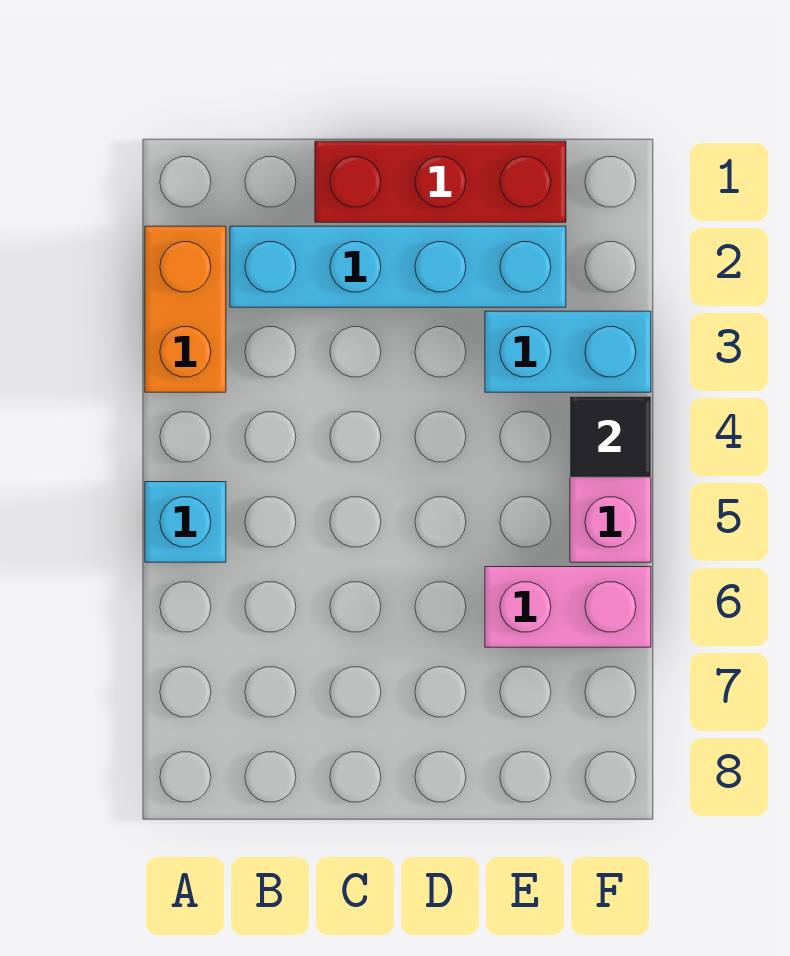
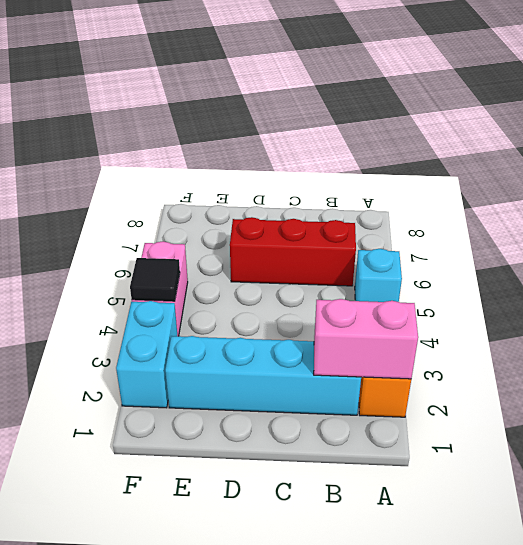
red 1x3 brick [315,141,566,222] -> red 1x3 brick moved to [230,217,356,286]
cyan 1x2 brick [485,311,651,392] -> cyan 1x2 brick turned to [116,301,177,408]
pink 1x2 brick [485,567,651,647] -> pink 1x2 brick moved to [314,299,418,379]

